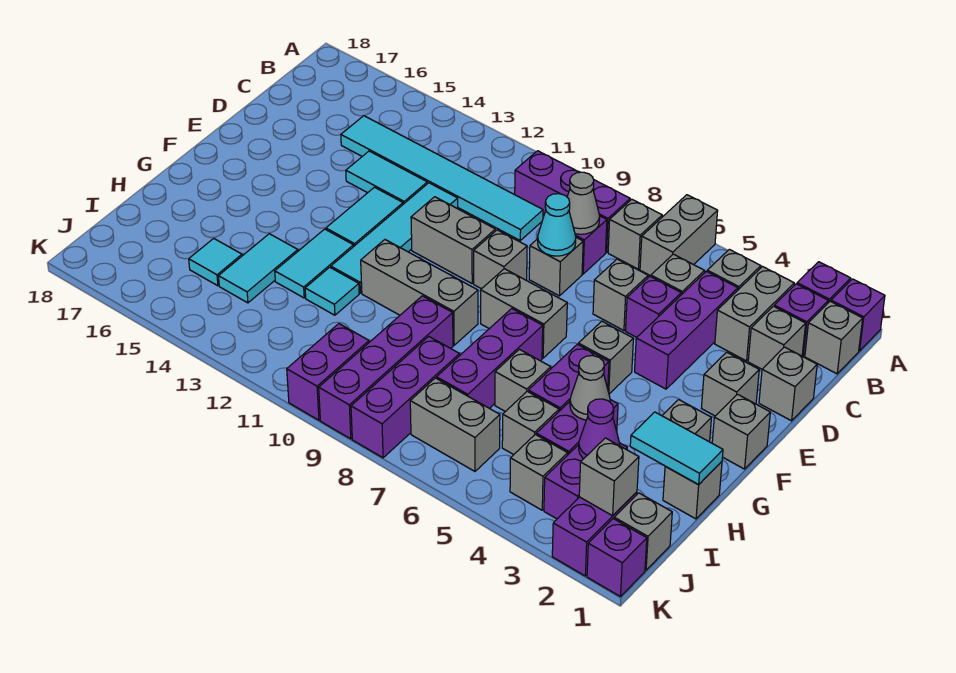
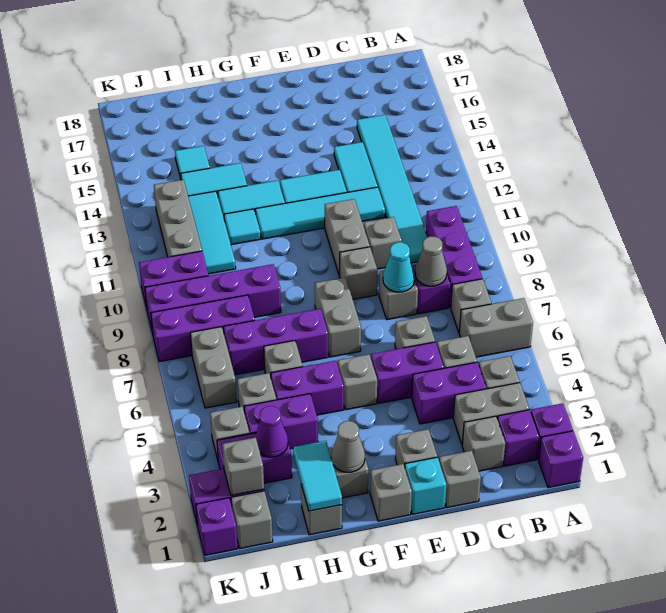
grey 1x1 brick [805,301,863,374] -> grey 1x1 brick moved to [364,217,402,269]
purple 1x3 brick [635,271,738,389] -> purple 1x2 brick [412,362,486,424]
purple 1x1 brick [626,276,681,338] -> purple 1x2 brick [371,342,444,403]
none -> cyan 1x1 brick [405,457,446,514]
grey 1x3 brick [361,240,478,345] -> grey 1x3 brick moved to [154,180,202,257]
grey 1x1 cone [570,356,610,420] -> grey 1x1 cone moved to [331,421,365,472]
none -> cyan 1x3 tile [188,191,236,274]

